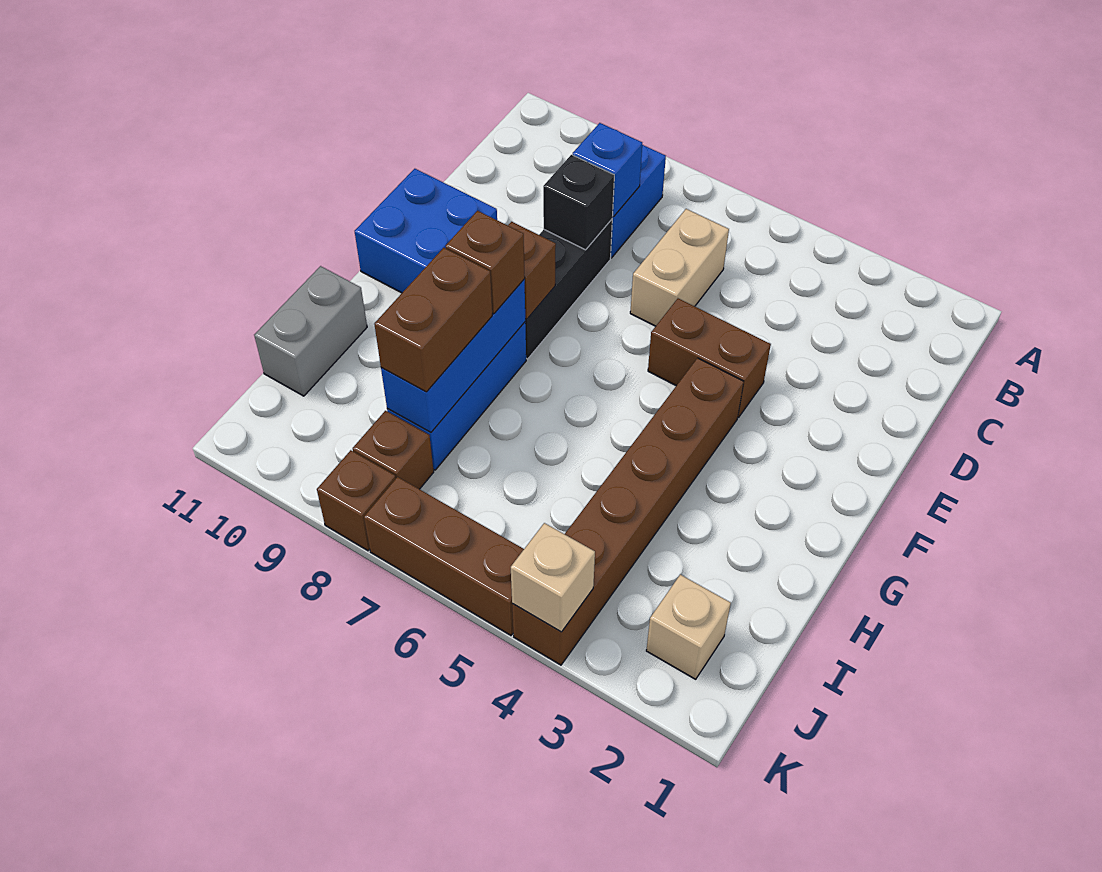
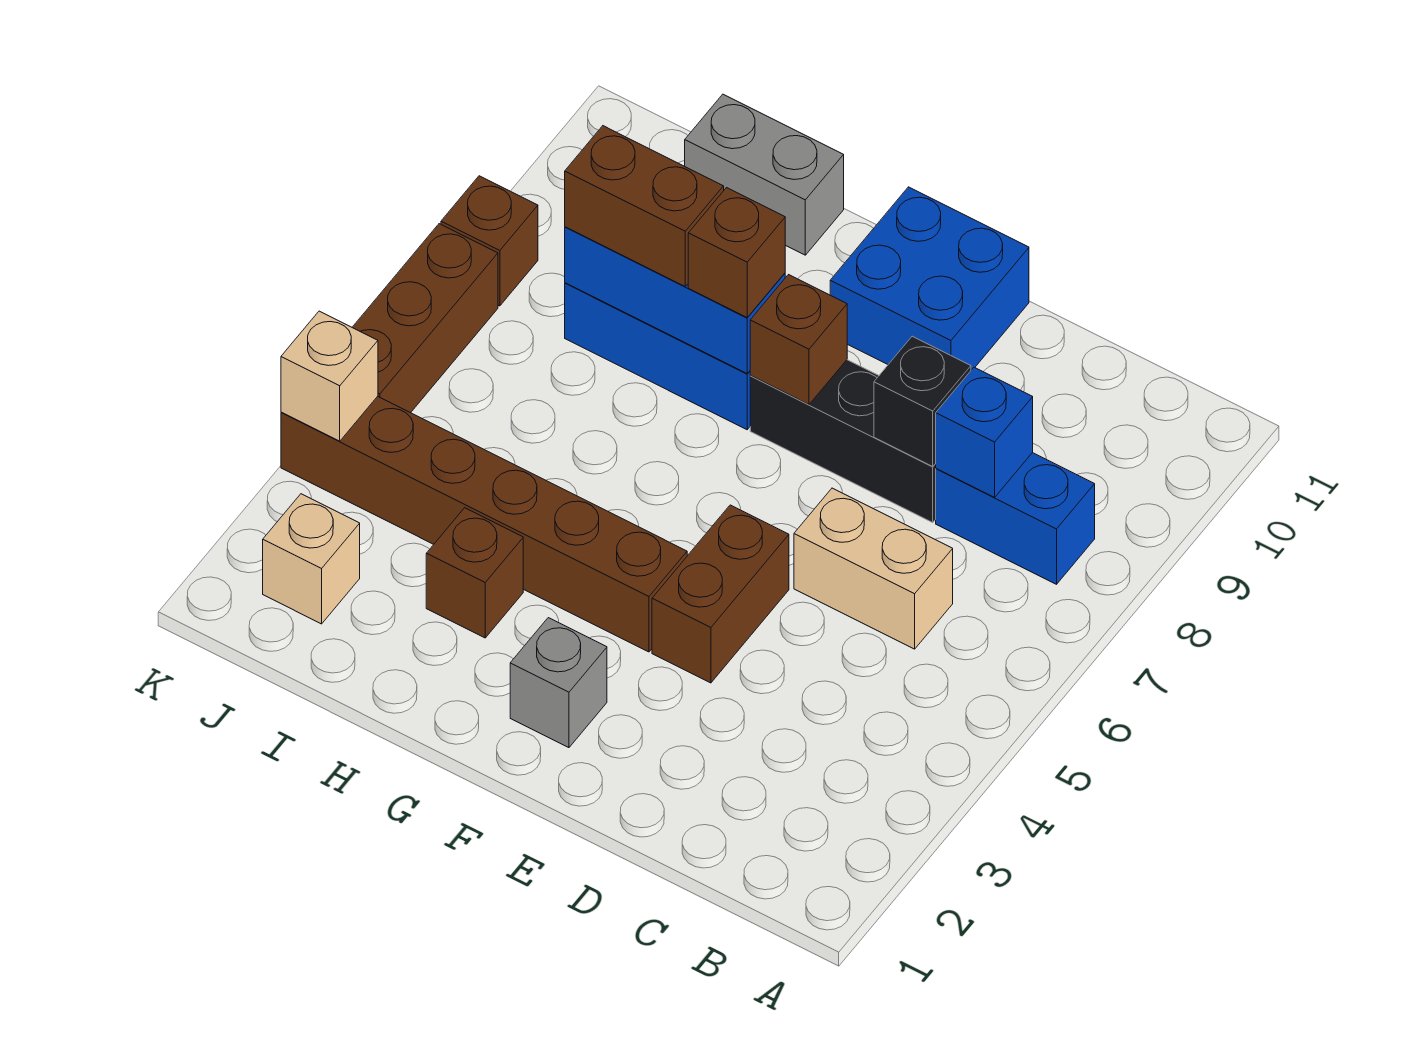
none -> grey 1x1 brick [510,618,607,748]
brown 1x1 brick [353,411,434,489] -> brown 1x1 brick moved to [426,508,523,638]

